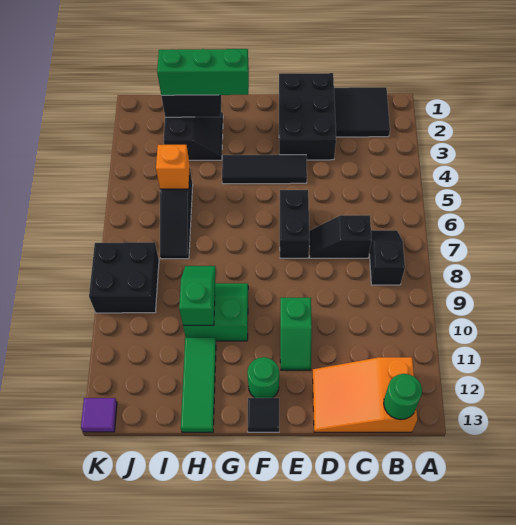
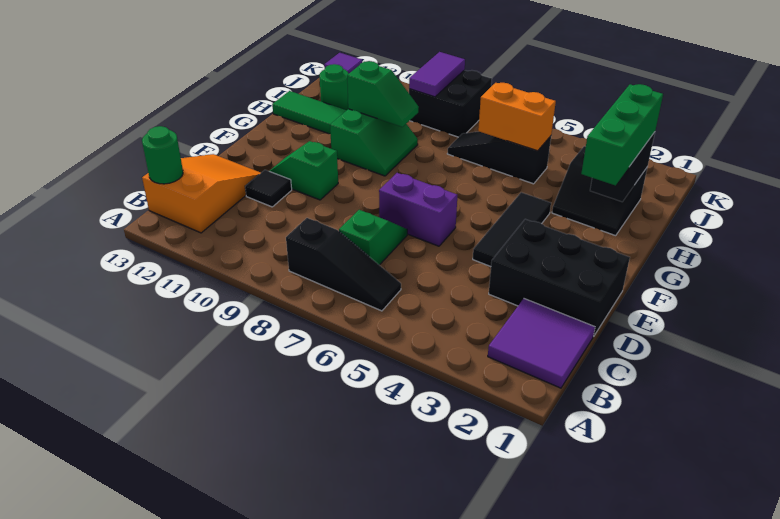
black 2x2 tile [334,87,390,137] -> purple 2x2 tile [488,299,595,388]
black 1x2 slope [369,230,405,285] -> black 1x3 slope [286,218,401,311]
black 1x2 slope [309,215,372,258] -> green 1x2 slope [339,210,407,265]
black 1x2 brick [280,190,310,258] -> purple 1x2 brick [379,173,457,246]
green 1x1 round brick [247,357,279,398] -> green 1x1 round brick moved to [320,64,349,110]
black 1x1 tile [248,398,279,432] -> black 1x1 tile moved to [245,170,292,207]
orange 1x1 brick [156,145,190,189] -> orange 1x2 brick [478,83,556,151]
none -> purple 1x2 tile [409,52,465,97]

